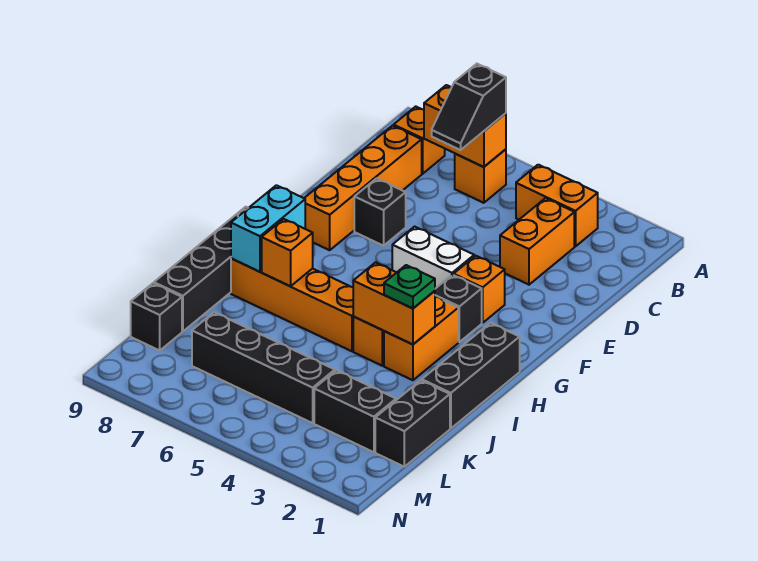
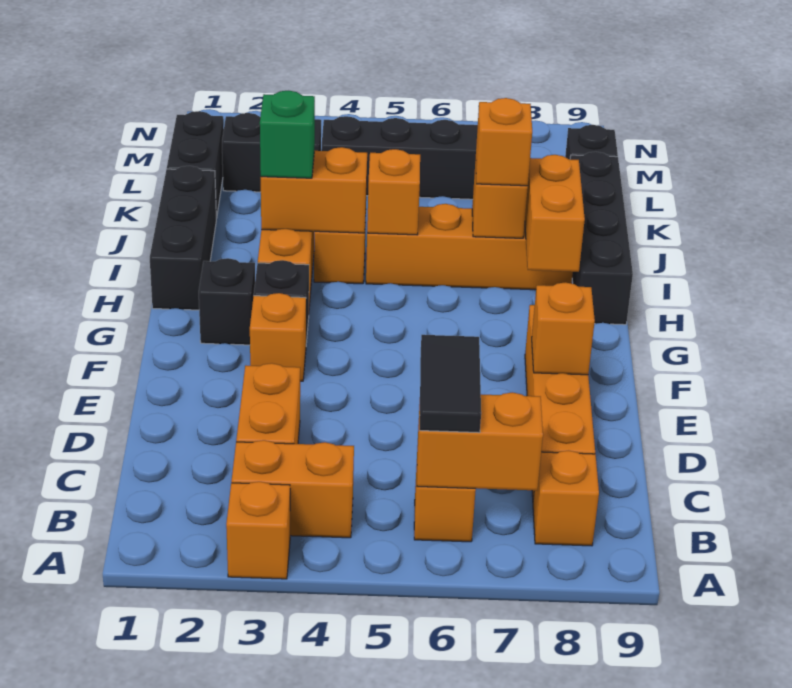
none -> orange 1x1 brick [226,482,290,579]
black 1x2 slope [432,64,506,150] -> black 1x2 tile [420,335,481,433]
black 1x1 brick [354,178,406,246] -> black 1x1 brick moved to [199,258,255,345]
none -> orange 1x1 brick [532,282,595,375]
white 1x2 brick [392,227,474,289] -> none
cyan 1x2 brick [231,185,305,272] -> orange 1x2 brick [525,155,585,272]
green 1x1 plate [384,265,435,309] -> green 1x1 brick [260,91,315,178]
none -> orange 1x1 brick [367,149,420,235]
none -> orange 1x1 brick [476,98,532,186]

